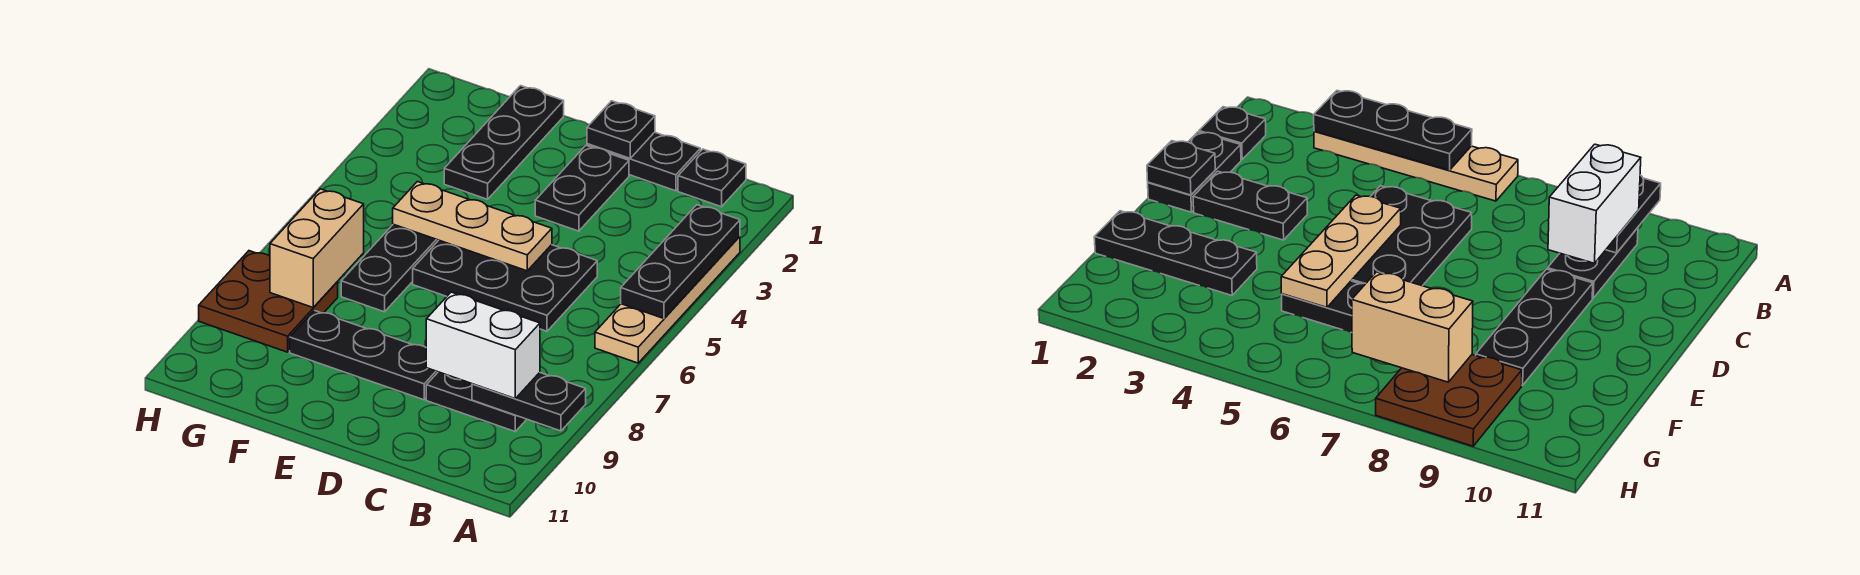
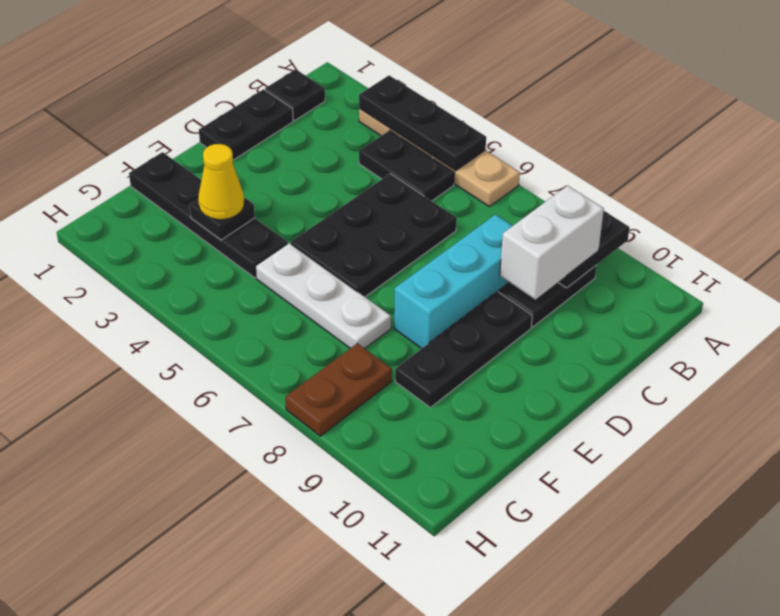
none -> cyan 1x3 brick [394,215,512,349]
black 1x1 plate [587,101,655,158] -> black 1x1 plate moved to [189,197,255,240]
black 1x2 plate [535,146,629,231] -> black 1x2 plate moved to [359,130,454,201]
tan 1x3 plate [393,182,552,271] -> none
black 1x3 plate [444,86,564,199] -> black 1x4 plate [129,152,288,278]
none -> yellow 1x1 cone [198,144,244,220]
black 1x3 plate [341,224,438,312] -> white 1x3 plate [256,243,391,348]
tan 1x2 brick [270,189,364,307] -> none
brown 2x2 plate [199,251,338,352] -> brown 1x2 plate [285,343,392,436]

